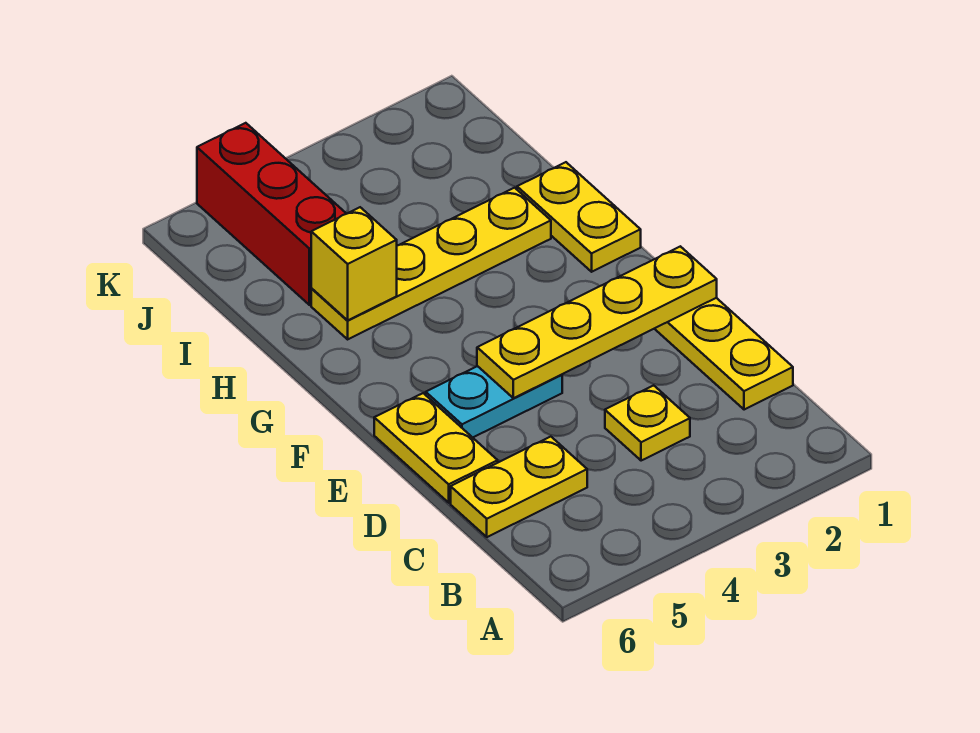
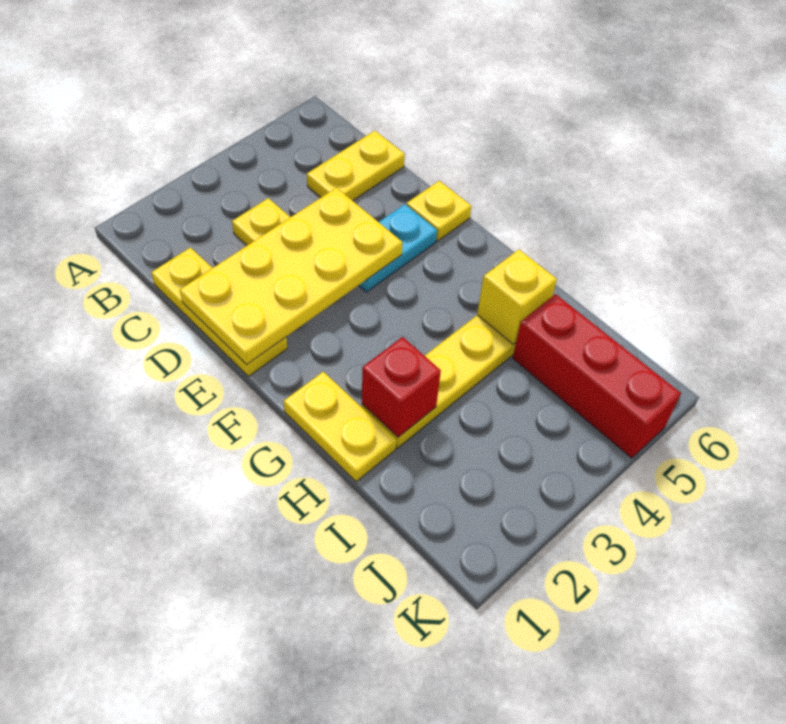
yellow 1x2 plate [374,393,498,503] -> yellow 1x1 plate [407,181,471,241]
yellow 1x4 plate [477,246,717,398] -> yellow 2x4 plate [180,188,403,365]
none -> red 1x1 brick [362,337,441,437]

